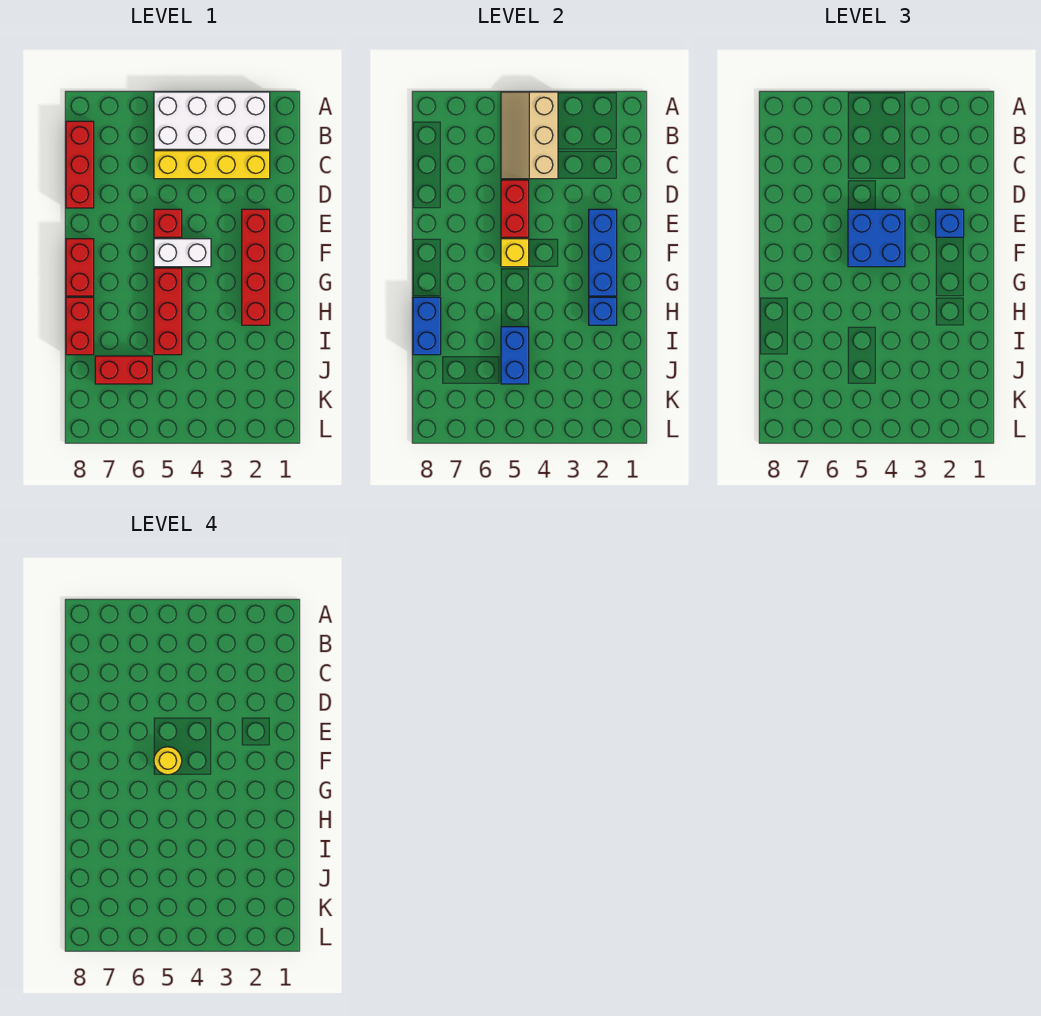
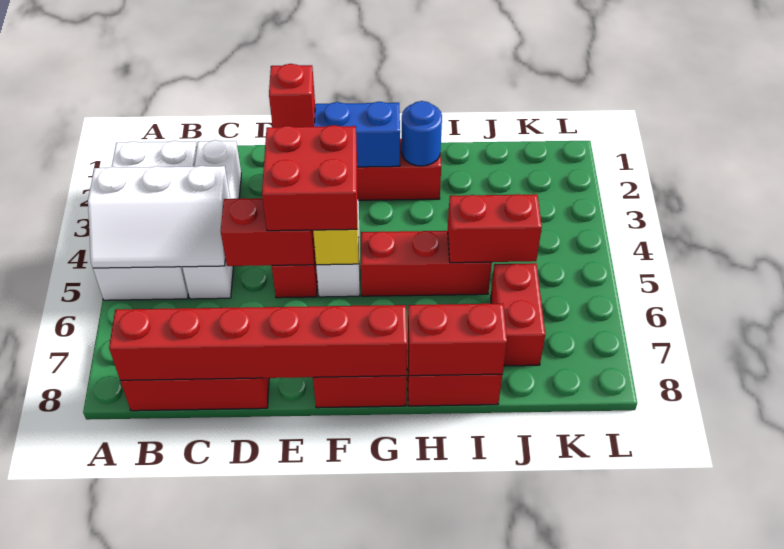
tan 2x3 slope [501,92,558,179] -> white 2x3 slope [88,166,230,268]
none -> red 1x6 brick [109,305,407,381]
yellow 1x4 brick [154,151,270,179] -> white 1x4 brick [182,140,241,299]
blue 1x1 brick [936,209,964,237] -> red 1x1 brick [269,64,315,127]
blue 2x2 brick [848,209,905,267] -> red 2x2 brick [262,125,357,231]
yellow 1x1 round brick [154,747,182,775] -> none
blue 1x1 brick [589,297,617,325] -> blue 1x1 round brick [401,101,442,166]
blue 1x2 brick [413,297,441,355] -> red 1x2 brick [408,303,507,376]
blue 1x2 brick [501,327,529,384] -> red 1x2 brick [448,194,542,263]

